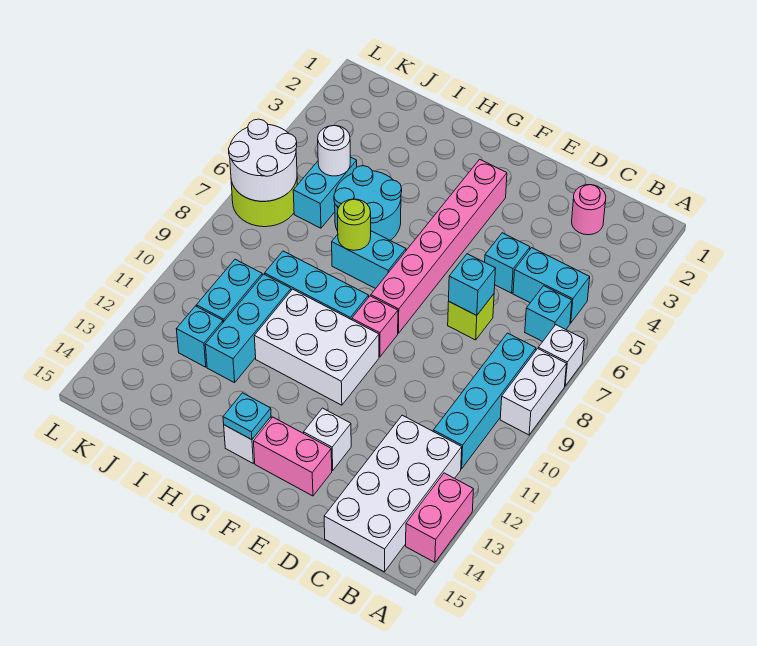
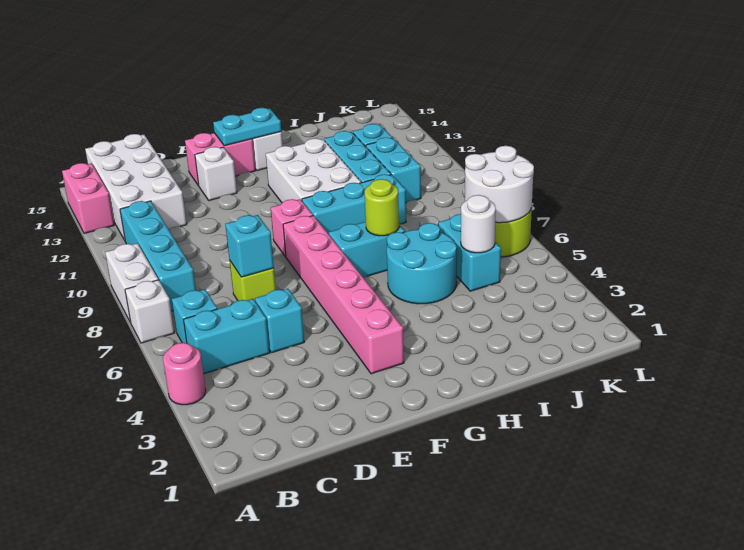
pink 1x1 round brick [572,185,606,235] -> pink 1x1 round brick moved to [163,343,206,405]
white 2x3 brick [254,289,379,405] -> white 2x3 brick turned to [266,138,361,203]
cyan 1x1 plate [223,393,271,440] -> cyan 1x2 plate [213,108,281,146]

